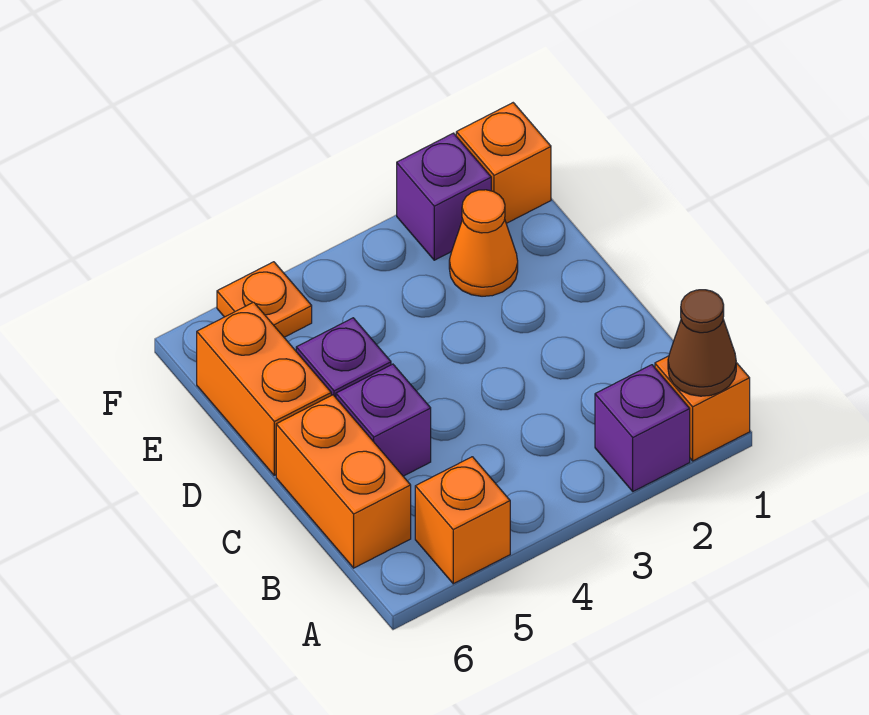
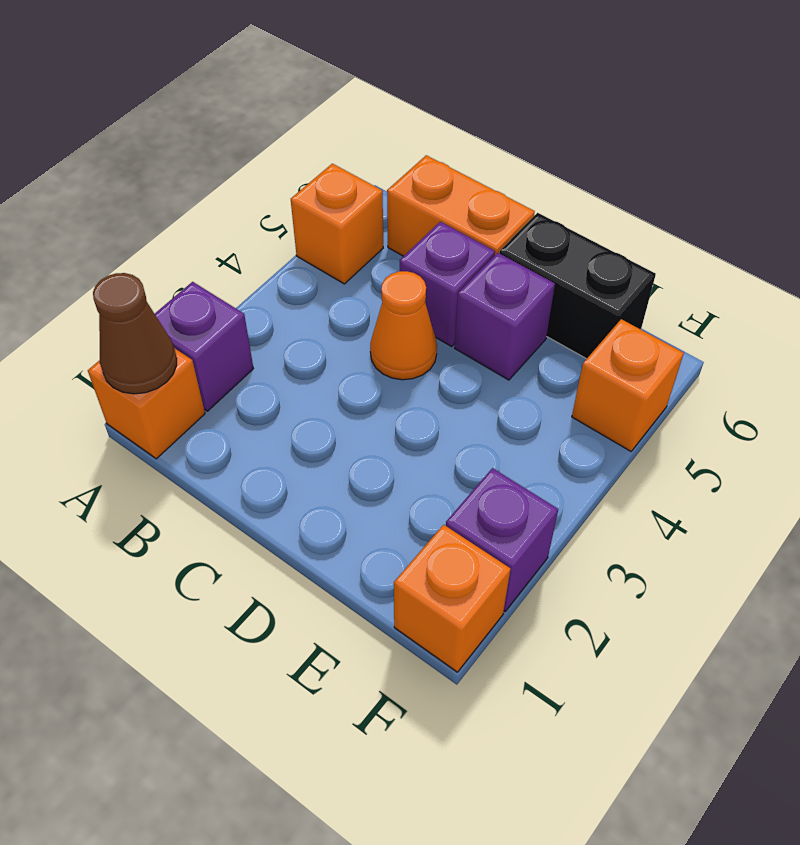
orange 1x2 brick [197,302,331,475] -> black 1x2 brick [500,213,656,359]
orange 1x1 cone [449,190,518,296] -> orange 1x1 cone moved to [370,271,437,380]
orange 1x1 plate [217,262,312,337] -> orange 1x1 brick [572,319,684,451]

